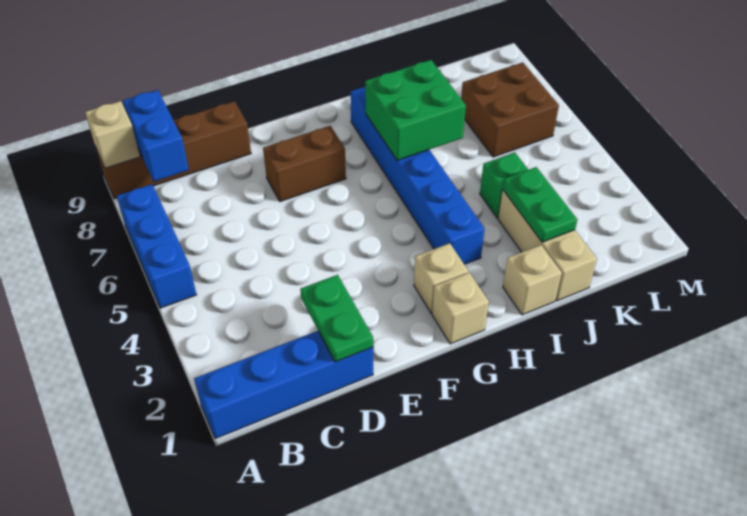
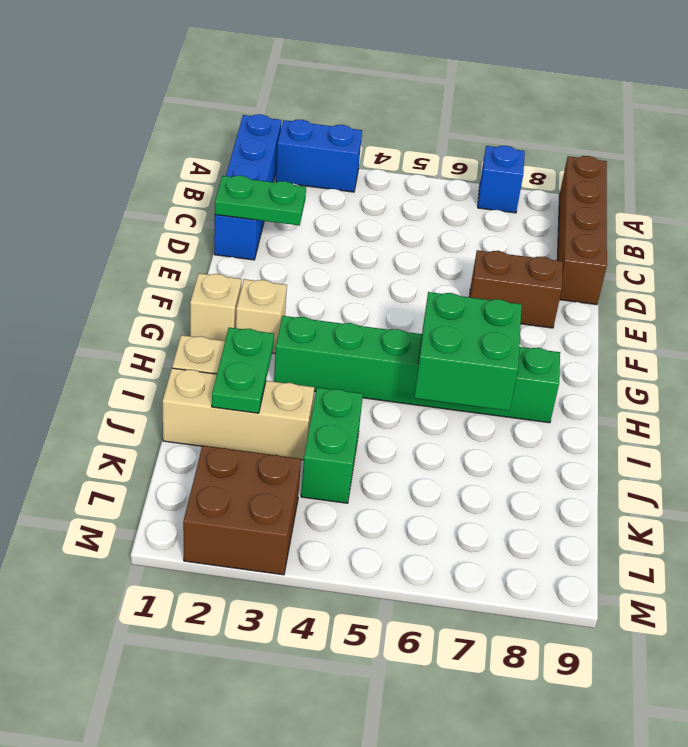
blue 1x3 brick [117,184,196,308] -> blue 1x1 brick [478,146,525,213]
tan 1x1 brick [85,101,140,168] -> none
blue 1x2 brick [123,90,189,182] -> blue 1x2 brick moved to [276,120,362,192]
brown 1x2 brick [263,126,346,202] -> brown 1x2 brick turned to [469,250,563,328]
blue 1x6 brick [350,87,485,264] -> green 1x6 brick [274,316,560,423]
green 1x2 plate [503,167,577,242] -> green 1x2 plate turned to [212,328,274,413]
green 1x1 brick [480,153,528,218] -> green 1x2 brick [301,387,363,503]
brown 2x2 brick [461,62,559,157] -> brown 2x2 brick moved to [183,446,301,575]

